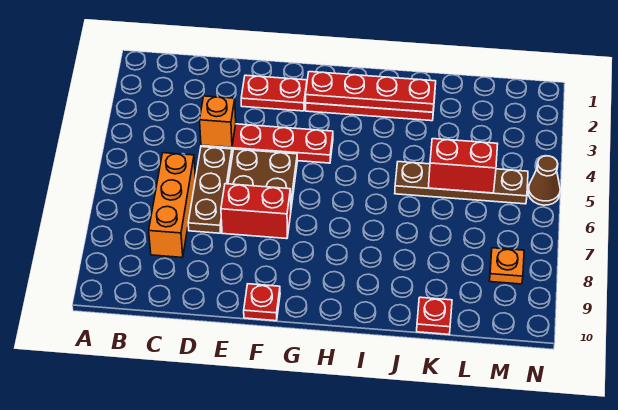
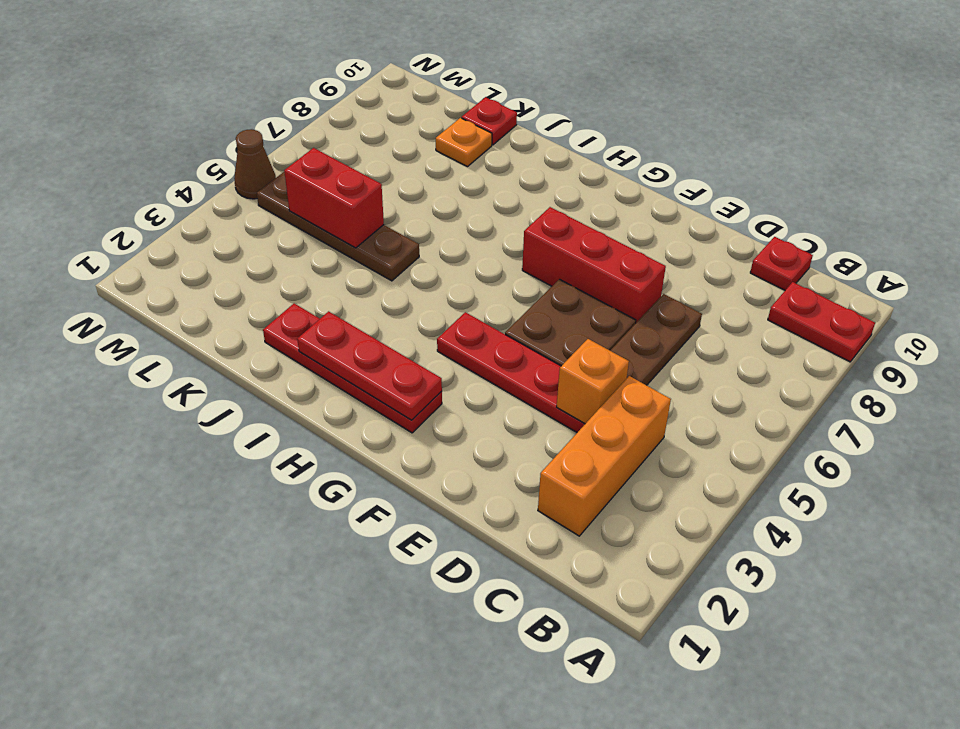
orange 1x3 brick [149,153,195,258] -> orange 1x3 brick moved to [538,376,671,536]
red 1x2 plate [241,75,307,111] -> red 1x2 plate moved to [768,282,875,362]
red 1x2 brick [221,184,291,239] -> red 1x3 brick [522,207,666,323]
red 1x1 plate [244,284,280,321] -> red 1x1 plate moved to [750,237,813,290]
red 1x4 plate [306,72,436,112] -> red 1x3 plate [297,311,442,420]
orange 1x1 plate [489,248,524,284] -> orange 1x1 plate moved to [436,118,492,167]

